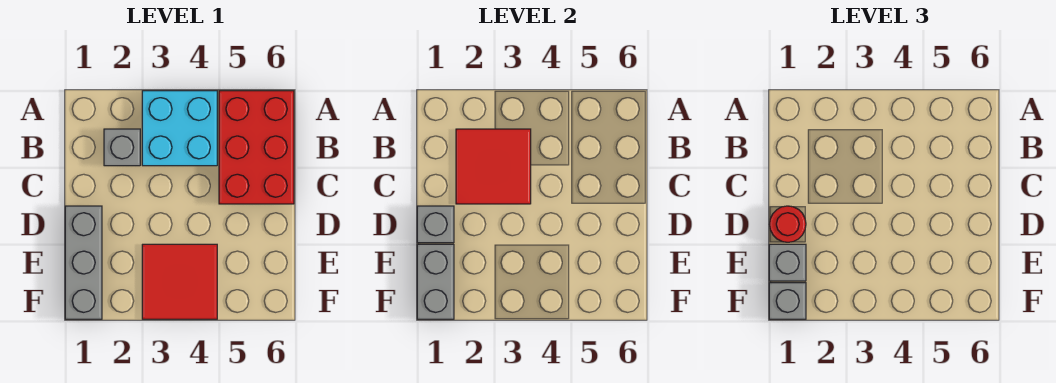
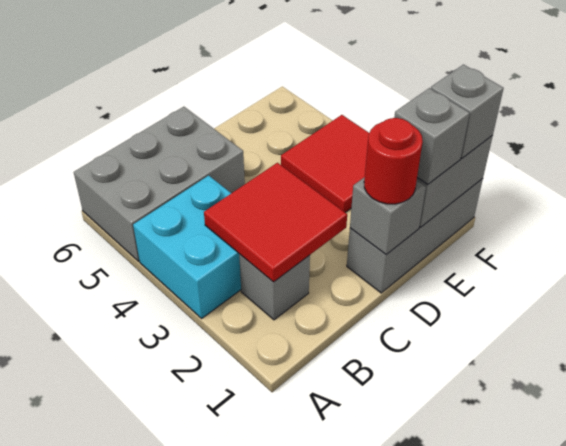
red 2x3 brick [219,91,294,204] -> grey 2x3 brick [74,107,245,261]

